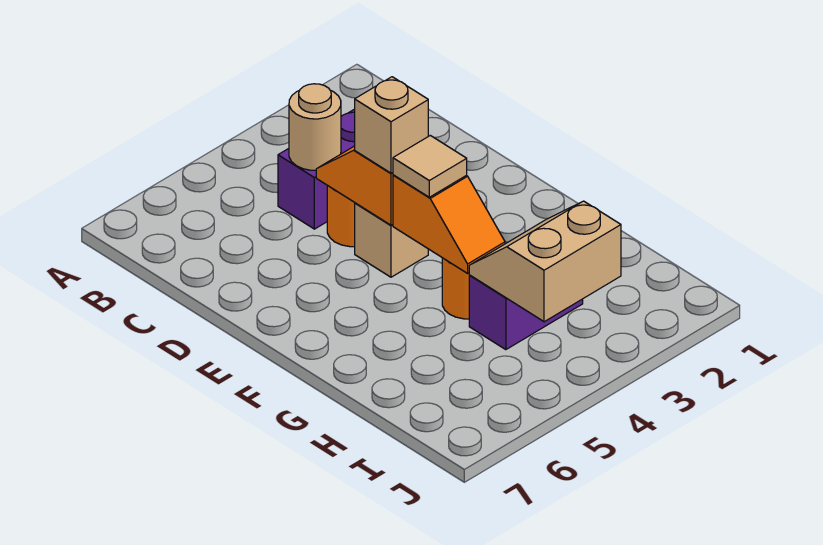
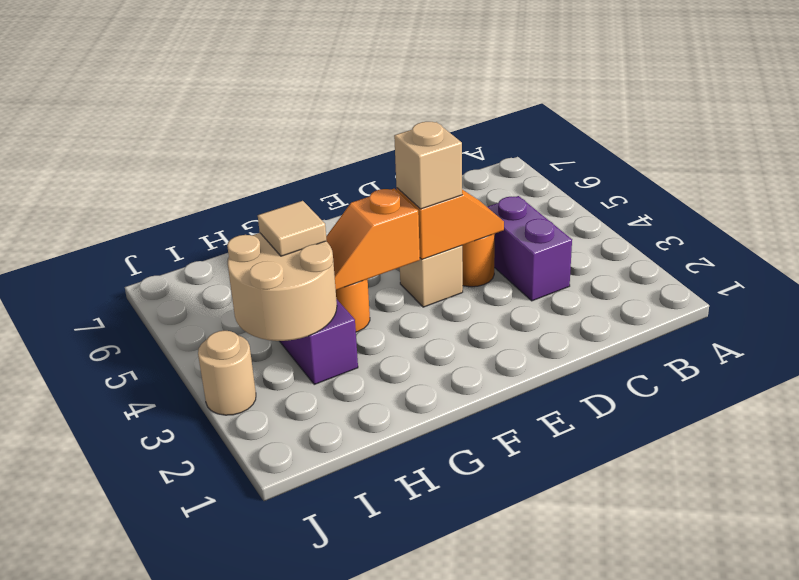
tan 1x1 round brick [289,84,341,170] -> tan 1x1 round brick moved to [198,331,256,415]
tan 1x1 tile [393,135,467,197] -> tan 1x1 tile moved to [258,201,327,256]
tan 2x2 slope [469,201,621,322] -> tan 2x2 round brick [227,233,337,341]

